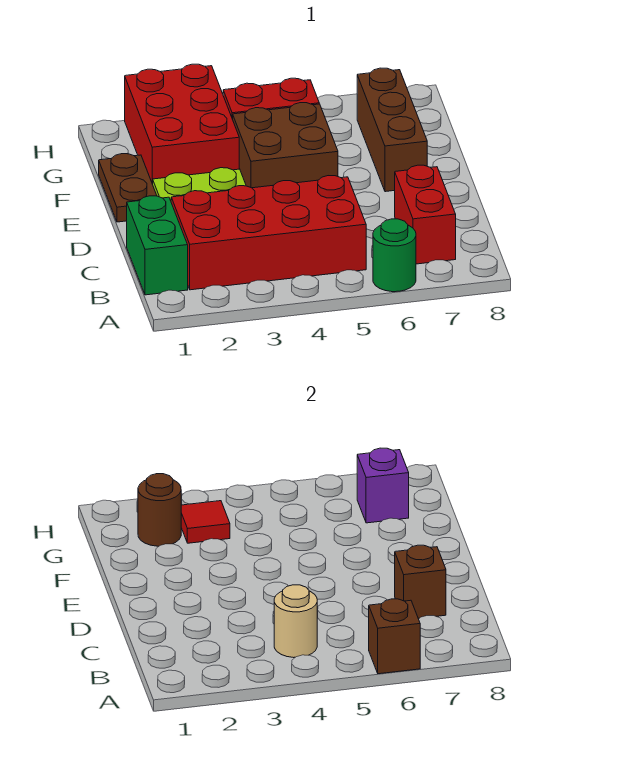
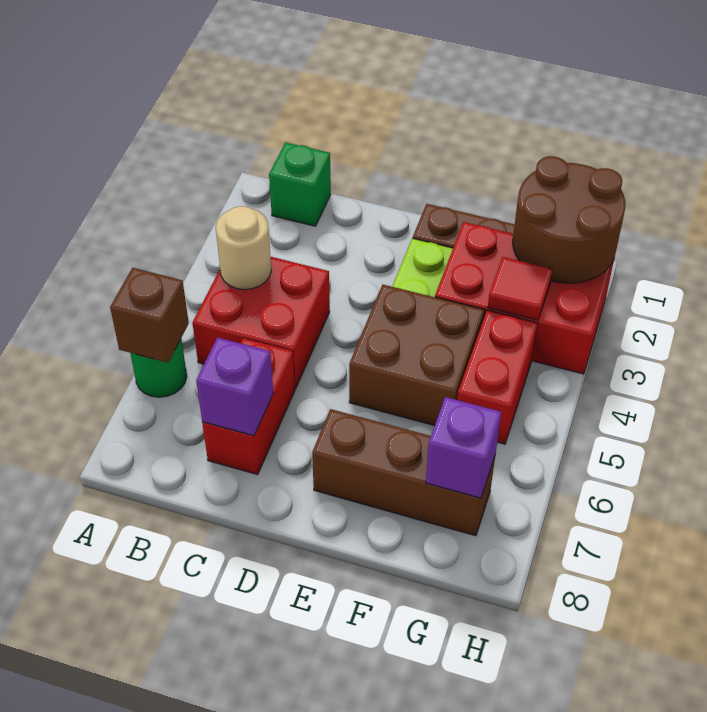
green 1x2 brick [127,196,188,295] -> green 1x1 brick [269,142,331,226]
red 2x4 brick [171,176,366,290] -> red 2x2 brick [192,257,330,389]
red 1x2 brick [395,165,456,264] -> red 1x2 brick turned to [202,338,295,475]
brown 1x1 brick [395,545,446,618] -> purple 1x1 brick [196,337,273,436]
brown 1x1 round brick [138,474,181,546] -> brown 2x2 round brick [513,156,625,283]

